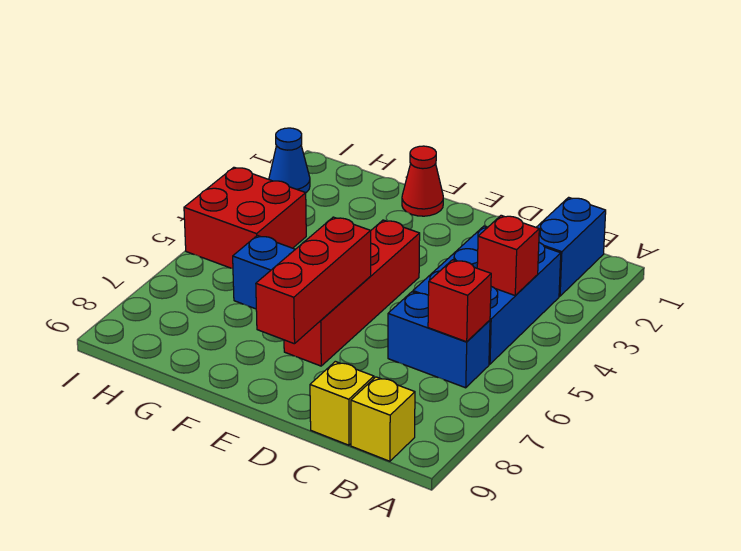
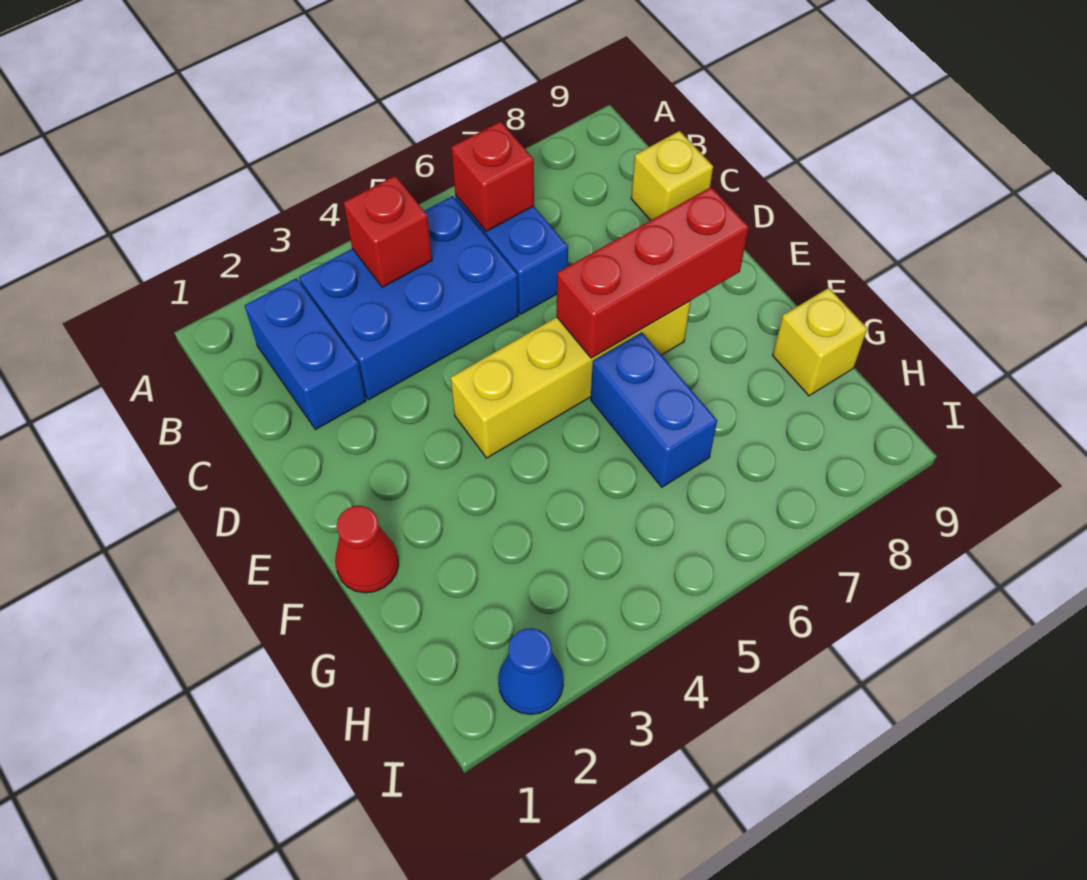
blue 1x2 brick [536,197,606,296] -> blue 1x2 brick turned to [245,278,366,430]
yellow 1x1 brick [351,377,415,461] -> yellow 1x1 brick moved to [773,288,867,396]
red 1x4 brick [284,220,420,366] -> yellow 1x4 brick [451,301,690,458]
red 2x2 brick [184,167,306,269] -> none

